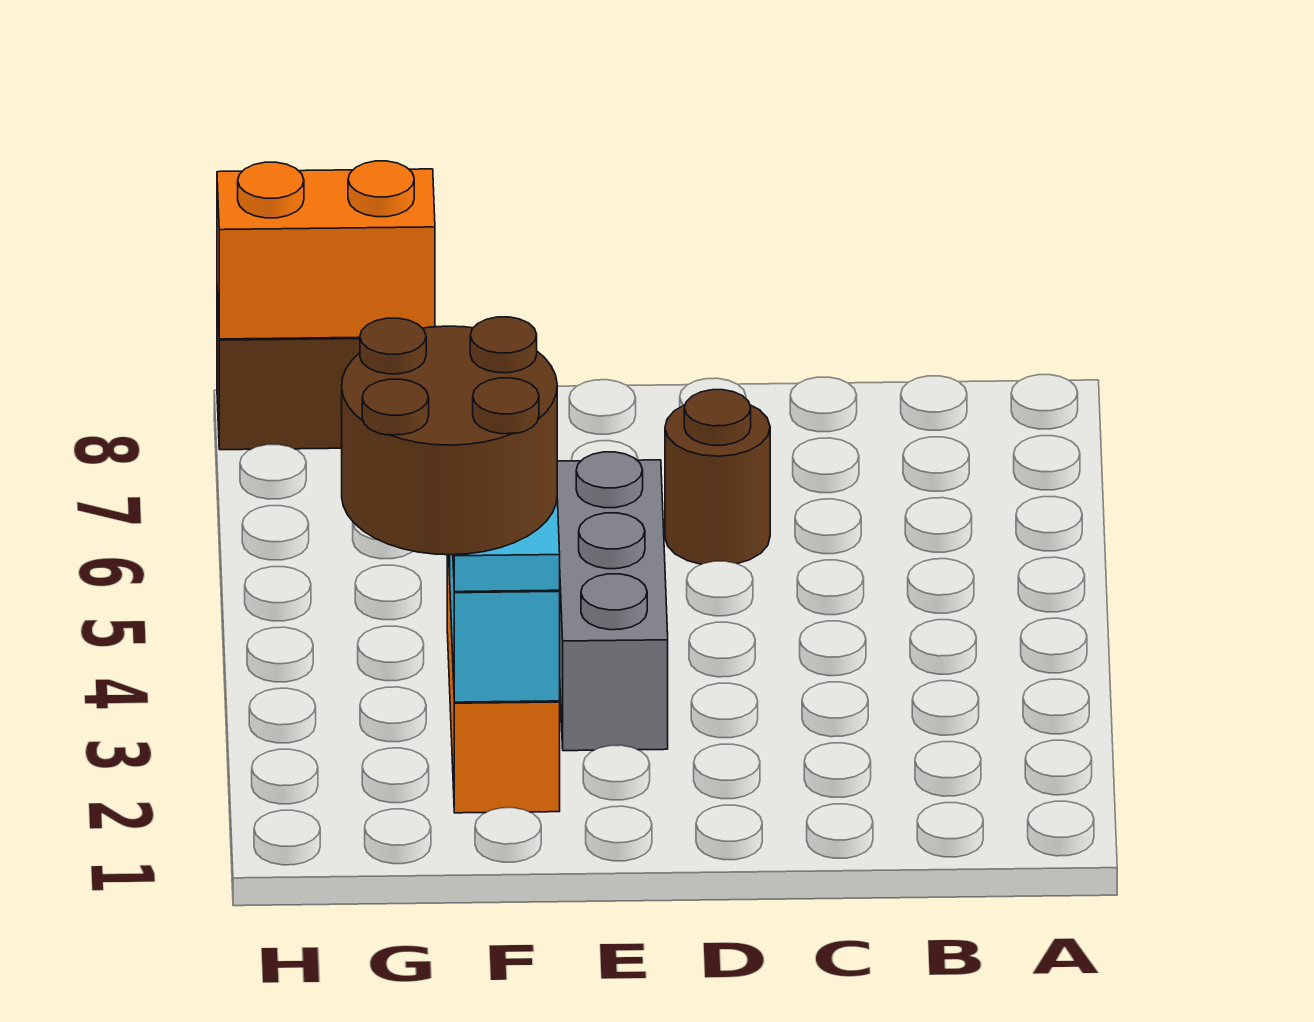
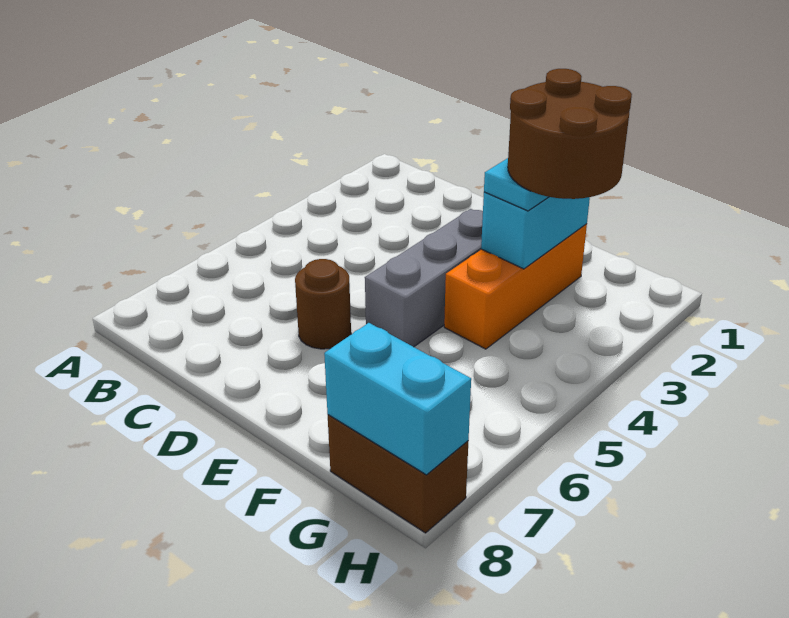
orange 1x2 brick [217,161,435,339] -> cyan 1x2 brick [324,323,471,475]

